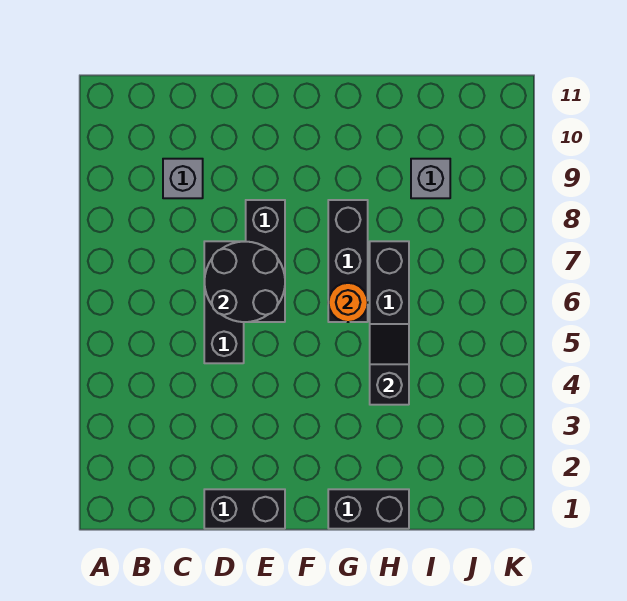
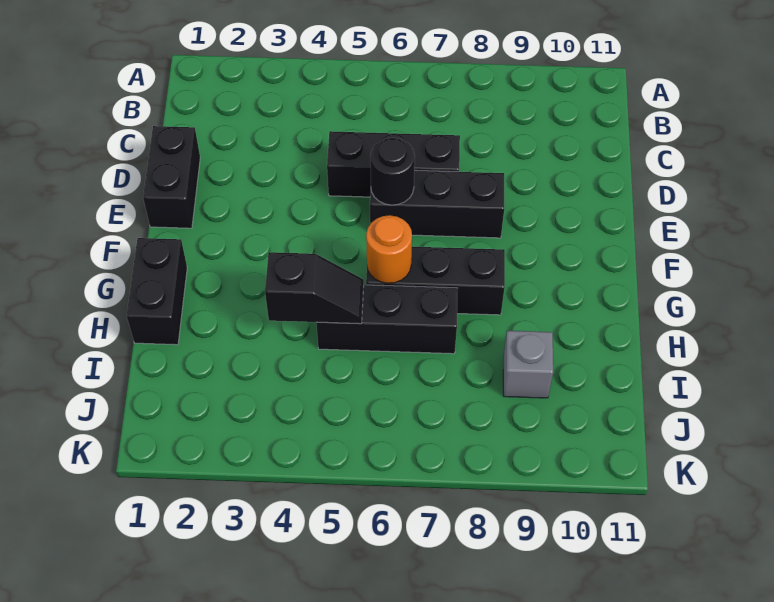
grey 1x1 brick [163,159,203,198] -> none
black 2x2 round brick [204,242,285,322] -> black 1x1 round brick [370,138,415,205]

